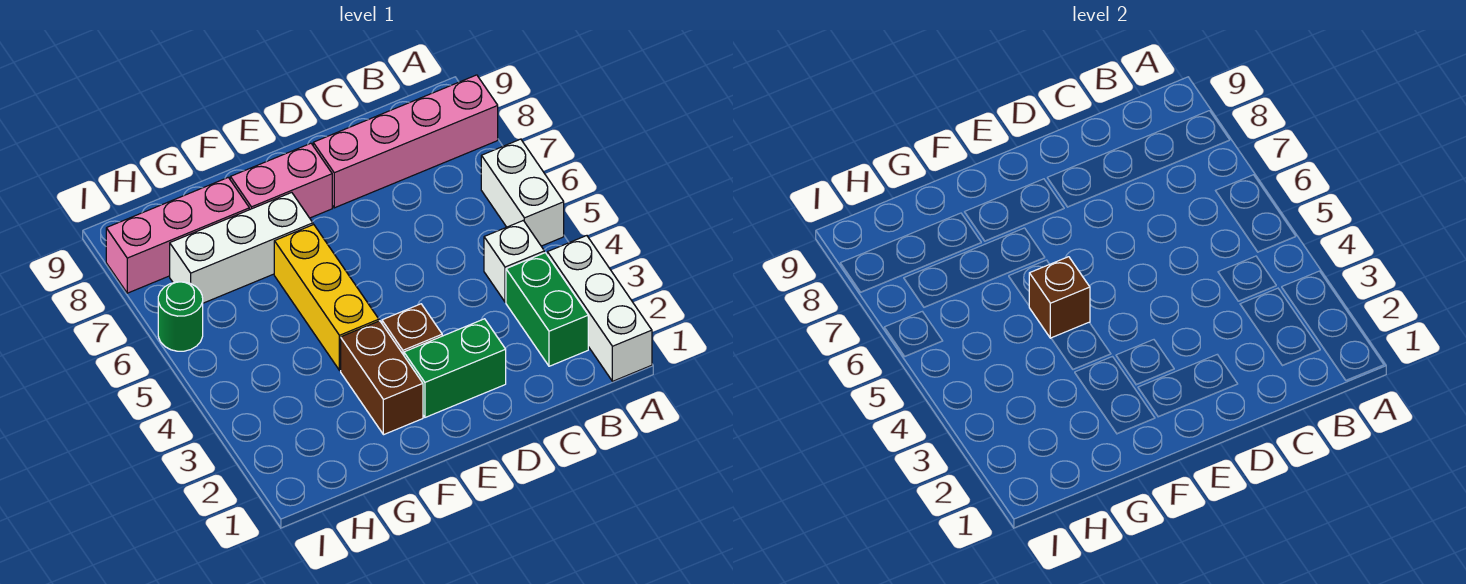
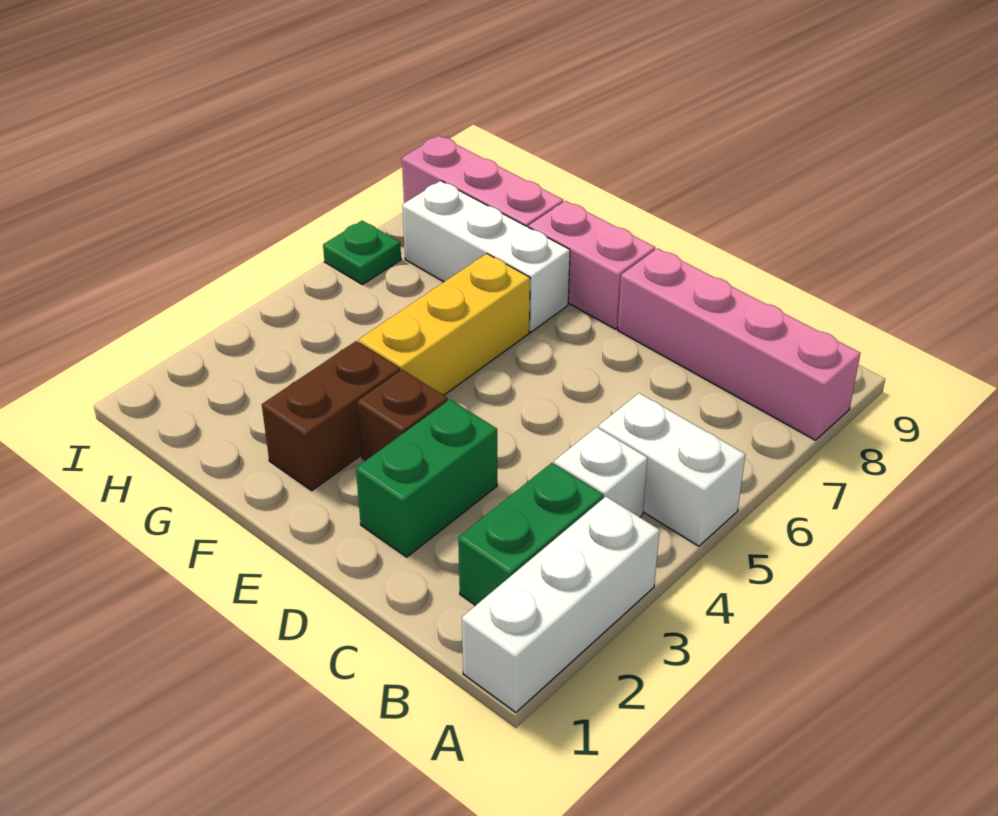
white 1x2 brick [481,139,564,246] -> white 1x2 brick turned to [598,393,746,546]
green 1x2 brick [404,319,506,417] -> green 1x2 brick turned to [356,400,497,557]
brown 1x1 brick [1029,257,1090,338] -> none
green 1x1 round brick [158,282,203,351] -> green 1x1 plate [323,221,401,285]

